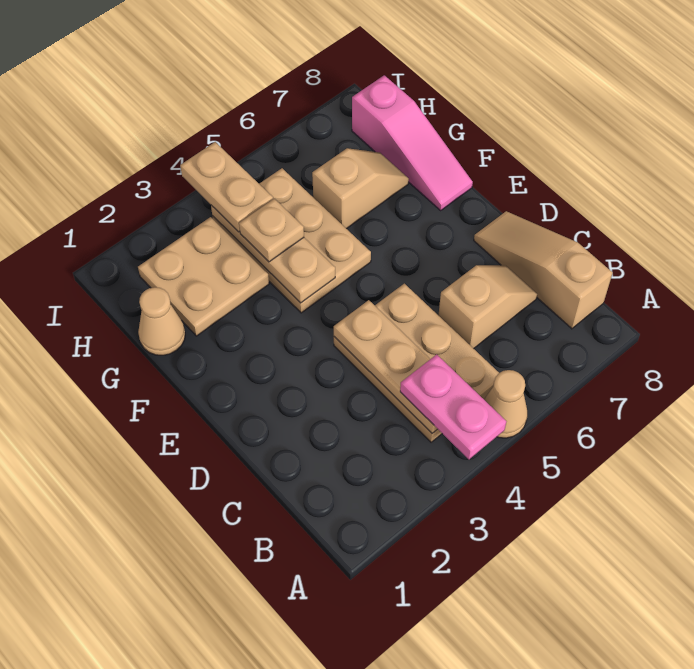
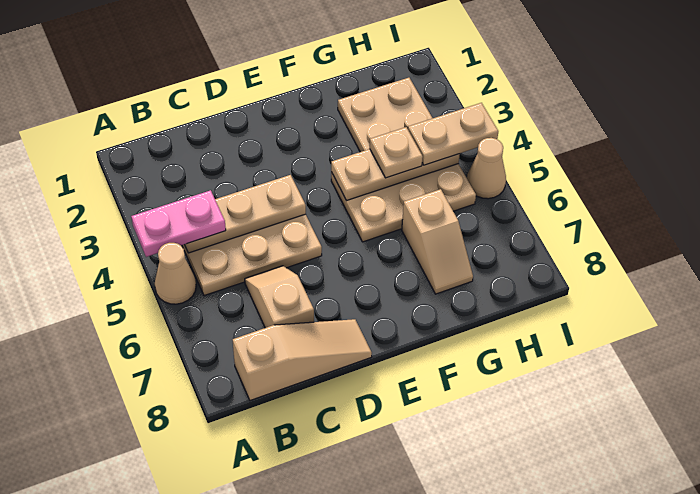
tan 1x2 slope [438,265,537,349] -> tan 1x2 slope turned to [245,266,314,328]
pink 1x3 slope [352,75,473,210] -> none
tan 1x1 cone [138,287,185,355] -> tan 1x1 cone moved to [467,138,506,199]

